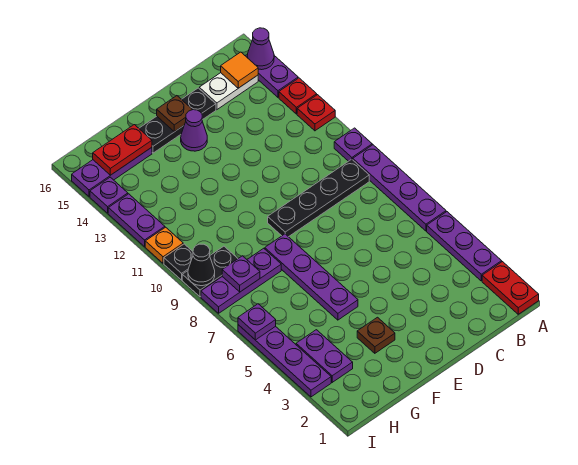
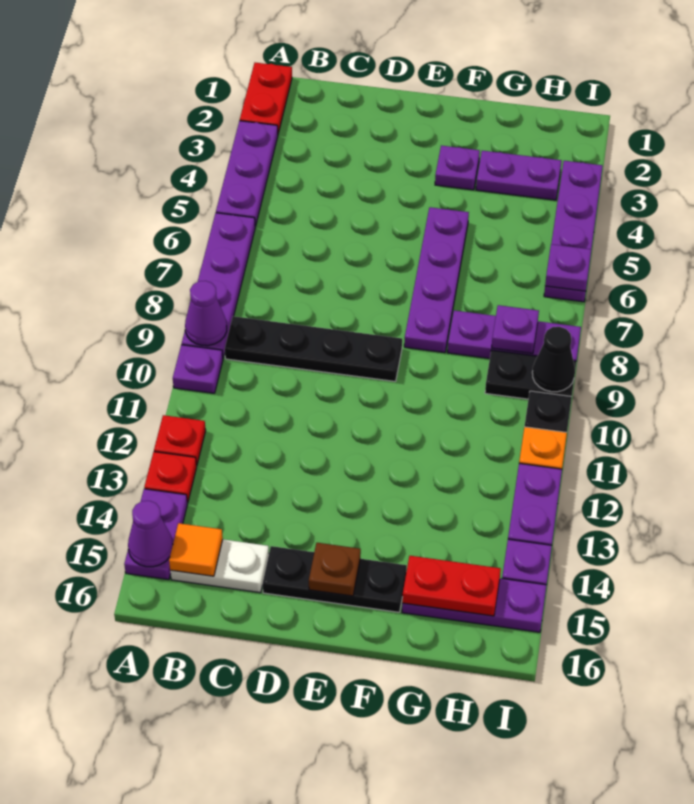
purple 1x1 cone [181,110,207,151] -> purple 1x1 cone moved to [185,281,227,346]
brown 1x1 plate [357,317,395,353] -> purple 1x1 plate [435,146,480,190]
purple 1x2 plate [296,330,353,382] -> purple 1x2 plate turned to [476,151,561,200]

